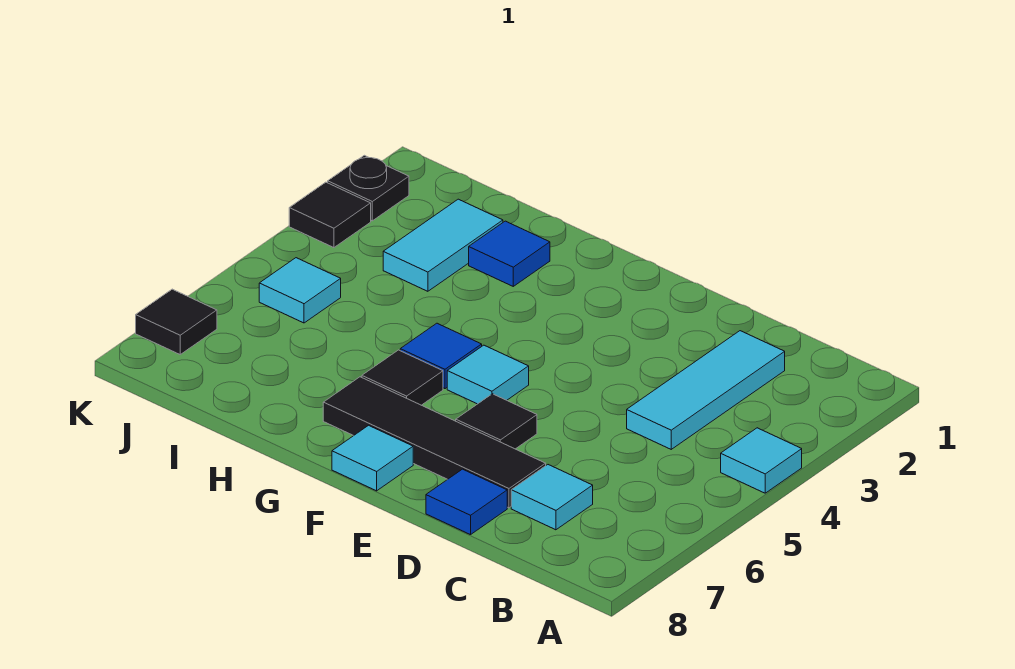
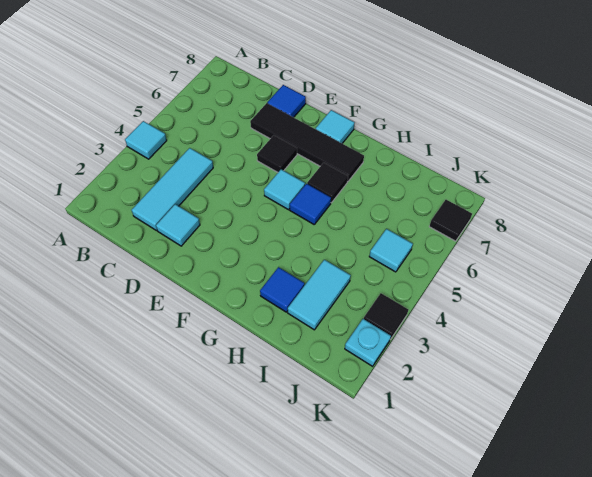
cyan 1x1 tile [511,465,593,530] -> cyan 1x1 tile moved to [156,204,200,246]
black 1x1 plate [328,155,409,221] -> cyan 1x1 plate [345,319,391,366]

